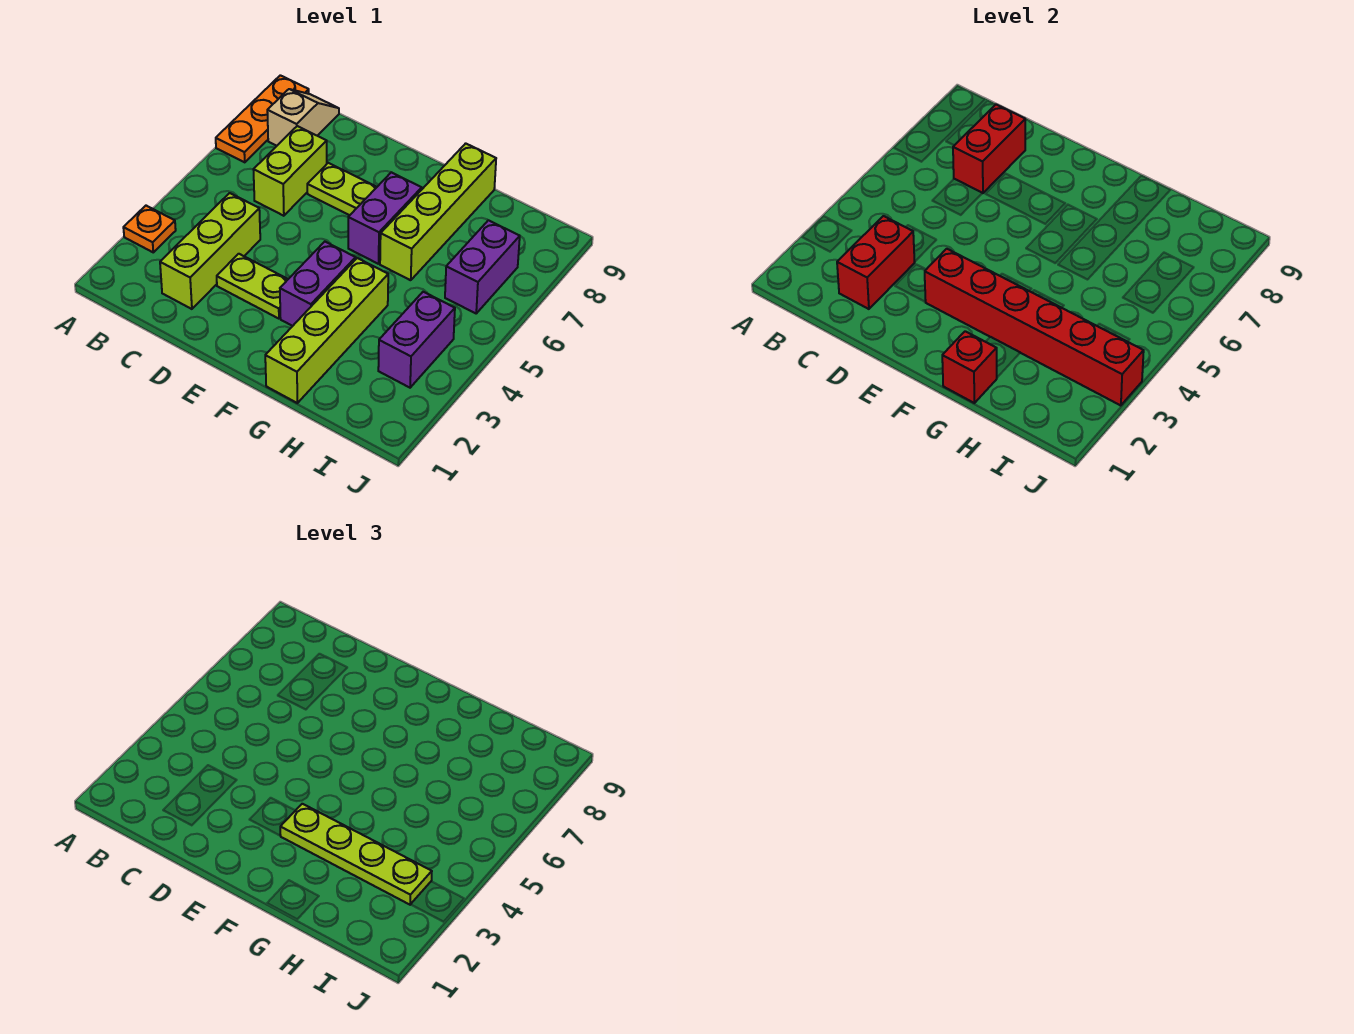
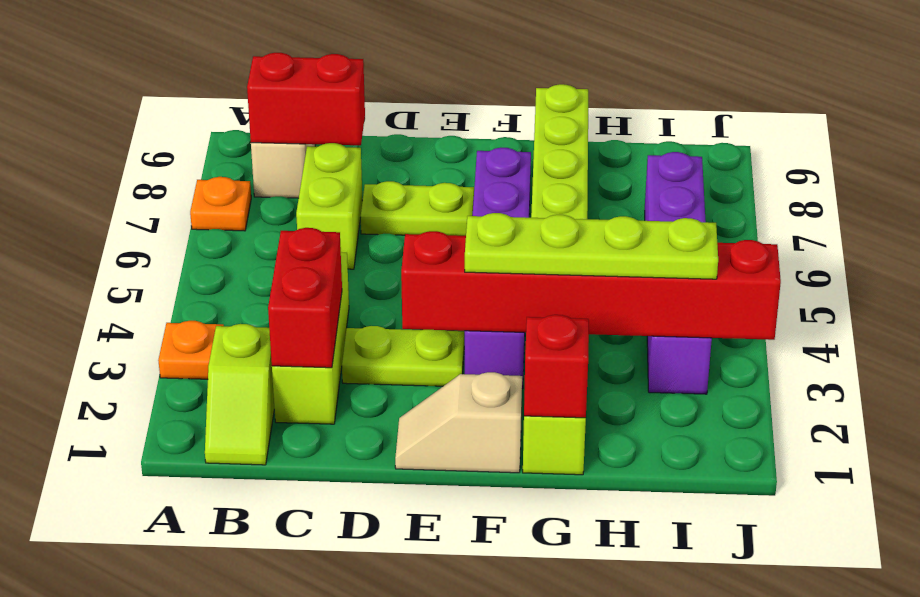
orange 1x3 plate [216,75,309,162] -> orange 1x1 plate [190,177,251,231]
none -> lime 1x2 slope [205,324,274,465]
red 1x2 brick [953,104,1025,193] -> red 1x2 brick turned to [247,53,365,145]
none -> tan 1x2 slope [395,372,522,473]

